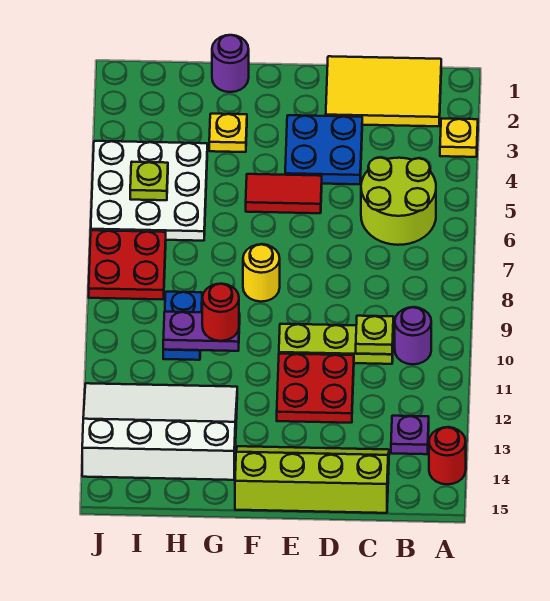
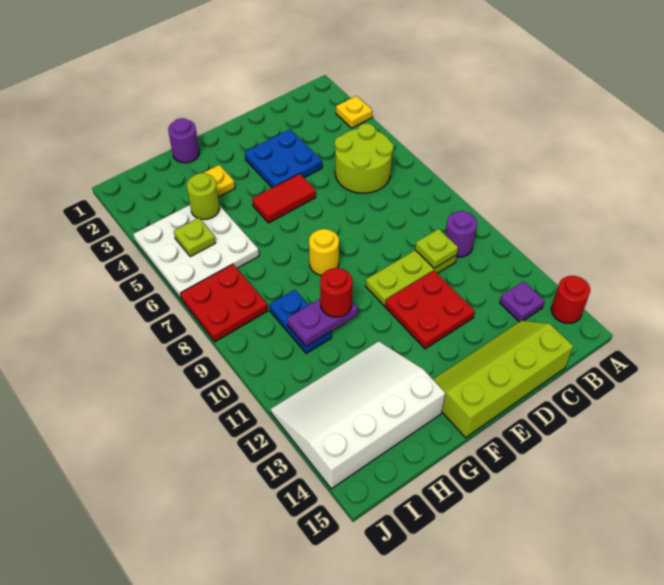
yellow 2x3 tile [326,56,441,126] -> none
none -> lime 1x1 round brick [187,173,220,220]

